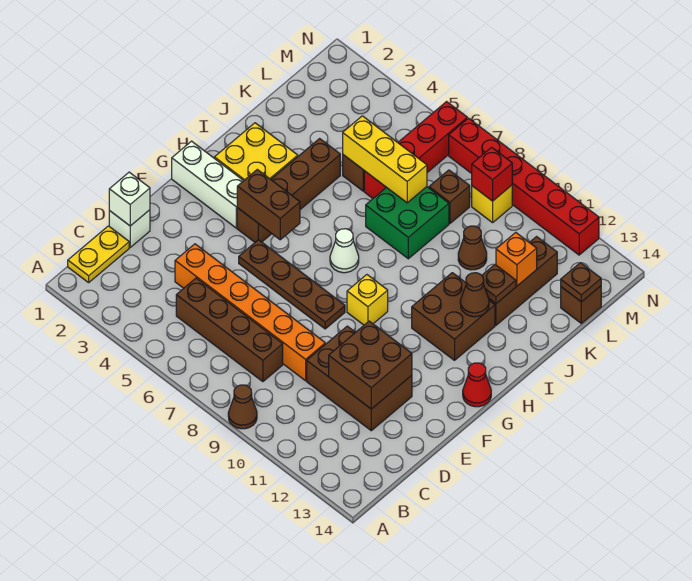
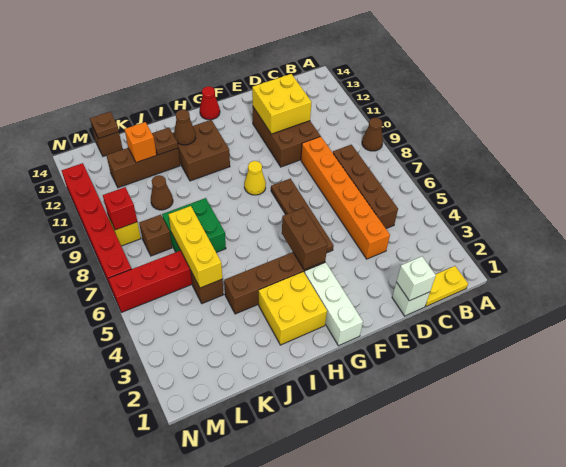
brown 2x2 brick [329,321,412,409] -> yellow 2x2 brick [252,74,312,134]
yellow 1x1 brick [347,275,388,325] -> yellow 1x1 cone [244,161,266,195]
white 1x1 cone [330,229,359,273] -> none

